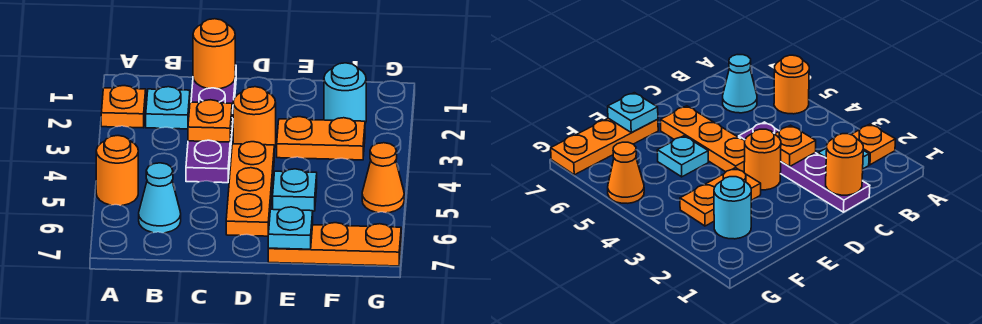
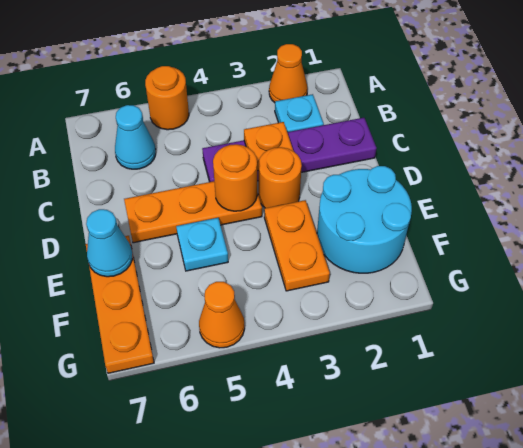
orange 1x1 plate [101,86,146,128] -> orange 1x1 cone [269,44,308,103]
orange 1x1 round brick [193,19,235,89] -> orange 1x1 round brick moved to [213,144,257,211]
cyan 1x1 plate [268,207,313,249] -> cyan 1x1 cone [86,209,132,277]
cyan 1x1 round brick [324,63,366,123] -> cyan 2x2 round brick [317,166,412,273]

